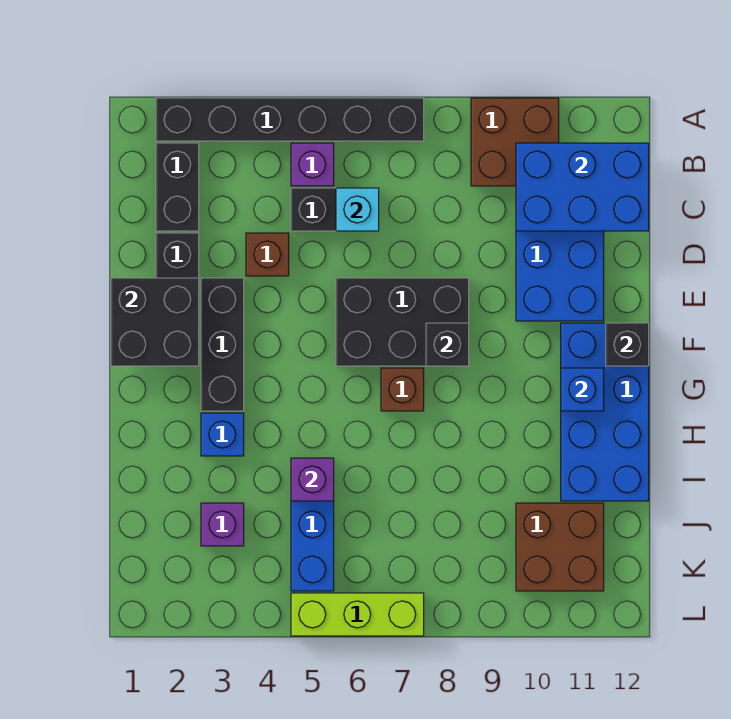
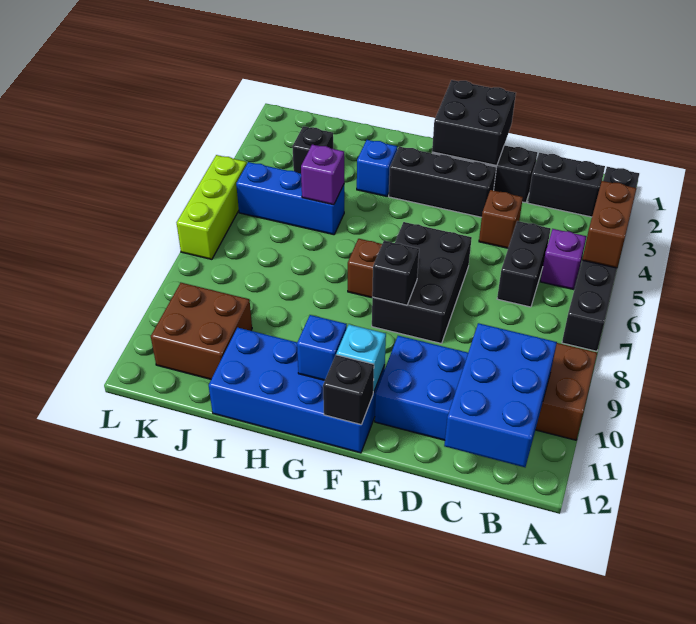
none -> brown 1x2 brick [582,181,637,268]
cyan 1x1 brick [336,188,379,231] -> cyan 1x1 brick moved to [336,325,386,393]
purple 1x1 brick [201,503,244,546] -> black 1x1 brick [292,126,333,173]

